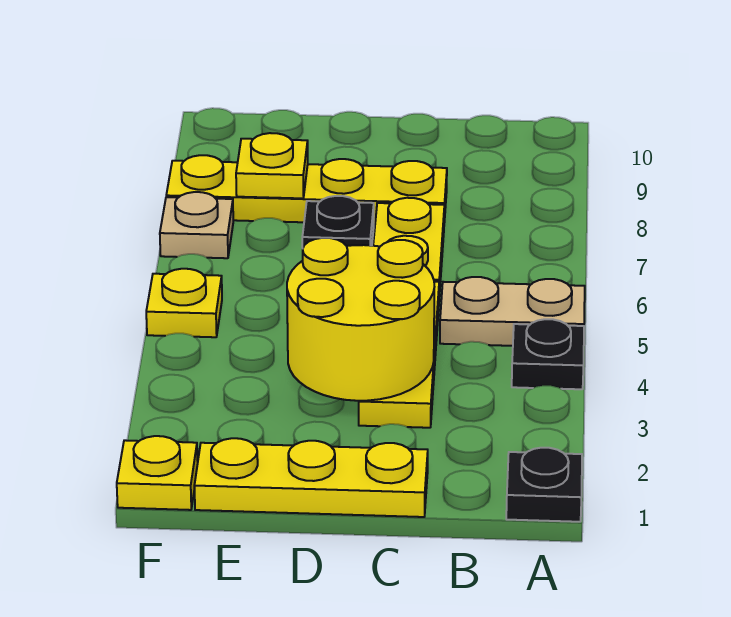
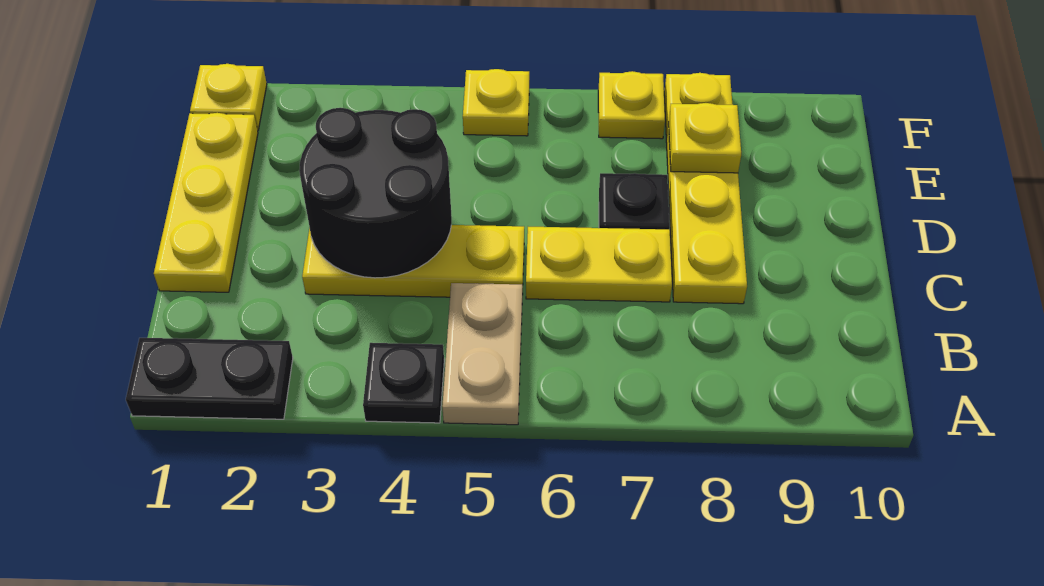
black 1x1 plate [506,448,582,522] -> black 1x2 plate [126,338,293,419]
yellow 2x2 round brick [287,238,434,401] -> black 2x2 round brick [299,108,452,278]
tan 1x1 plate [160,192,233,258] -> yellow 1x1 plate [598,71,665,139]

